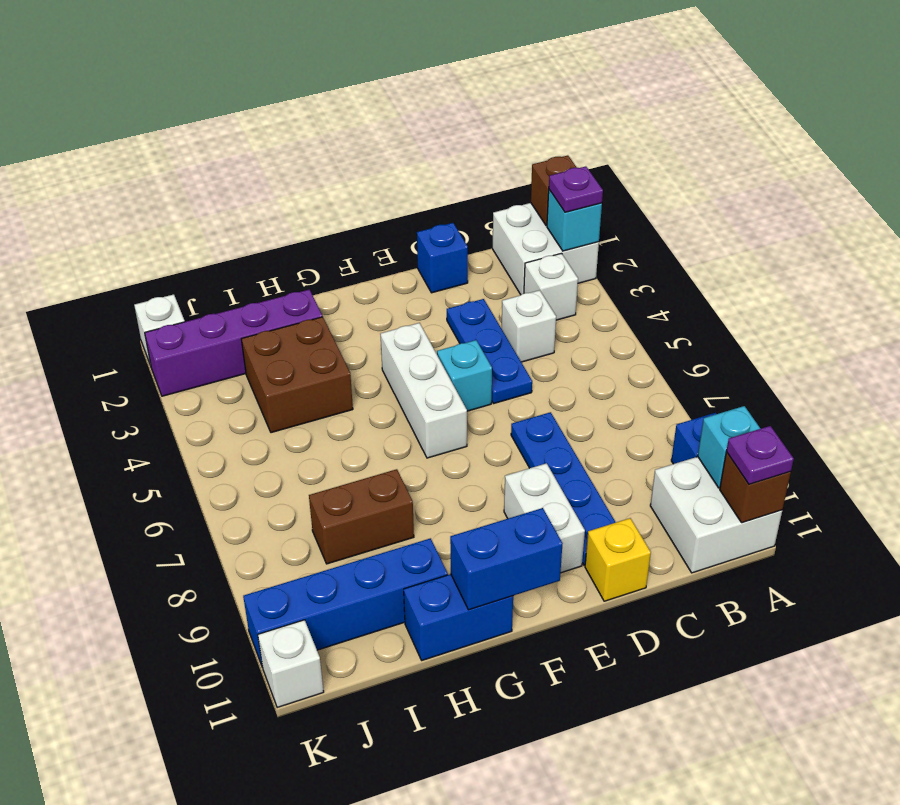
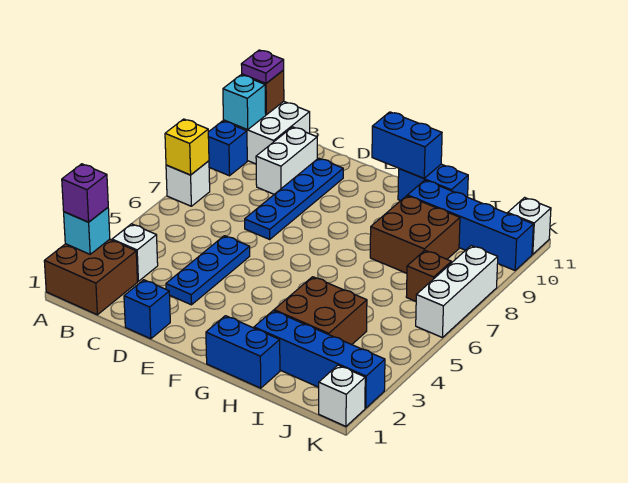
white 2x2 brick [493,203,599,295] -> brown 2x2 brick [44,239,137,315]
brown 1x1 brick [531,155,577,226] -> brown 1x1 brick moved to [406,251,451,302]
purple 1x1 plate [549,166,603,212] -> purple 1x1 brick [62,164,108,222]
white 1x1 brick [501,290,556,362] -> white 1x1 brick moved to [166,161,210,206]
yellow 1x1 brick [585,518,651,601] -> yellow 1x1 brick moved to [165,119,209,175]
cyan 1x1 brick [437,340,492,411] -> none
white 1x2 brick [504,463,585,573] -> white 1x2 brick moved to [256,127,317,194]
white 1x3 brick [380,323,467,458] -> white 1x3 brick moved to [416,246,498,338]
none -> blue 1x2 brick [206,316,280,388]
purple 1x4 brick [145,289,322,396] -> blue 1x4 brick [254,311,385,408]
brown 1x2 brick [309,469,414,564] -> brown 2x2 brick [370,196,460,273]

